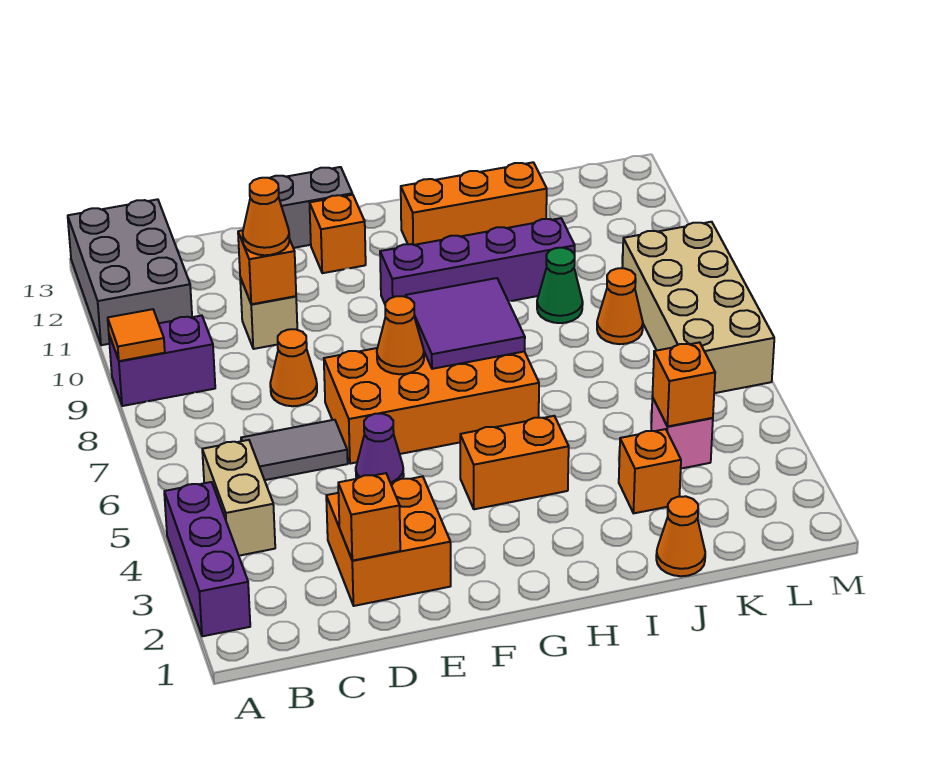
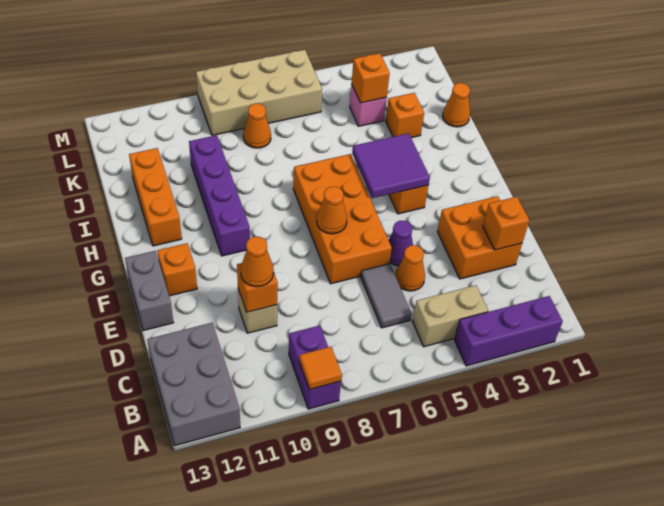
grey 2x3 brick [68,199,192,345] -> grey 2x3 brick turned to [147,323,240,446]
orange 1x1 cone [270,329,317,406] -> orange 1x1 cone moved to [395,245,425,291]
purple 2x2 tile [406,278,525,369] -> purple 2x2 tile moved to [352,133,430,198]
green 1x1 cone [537,248,583,323] -> none

